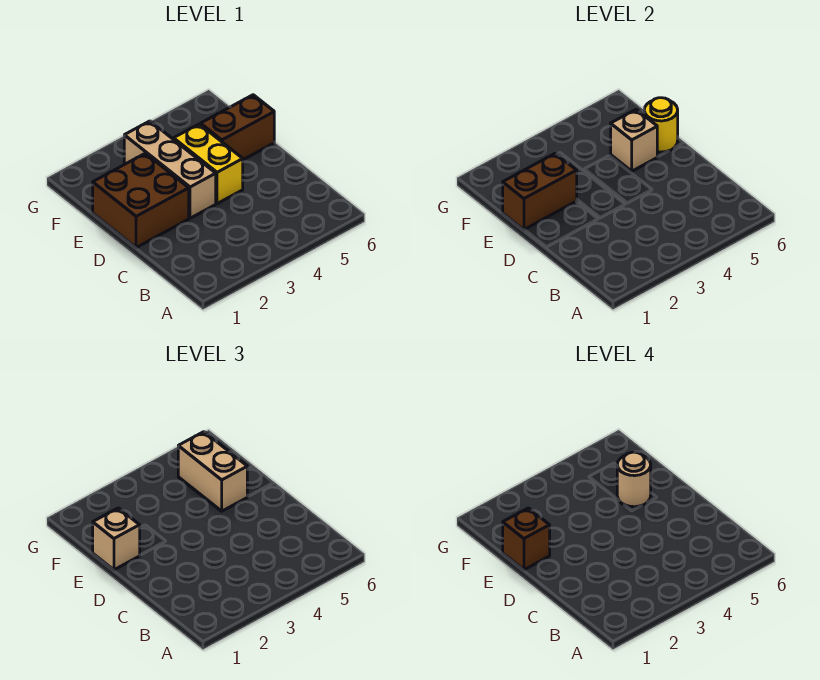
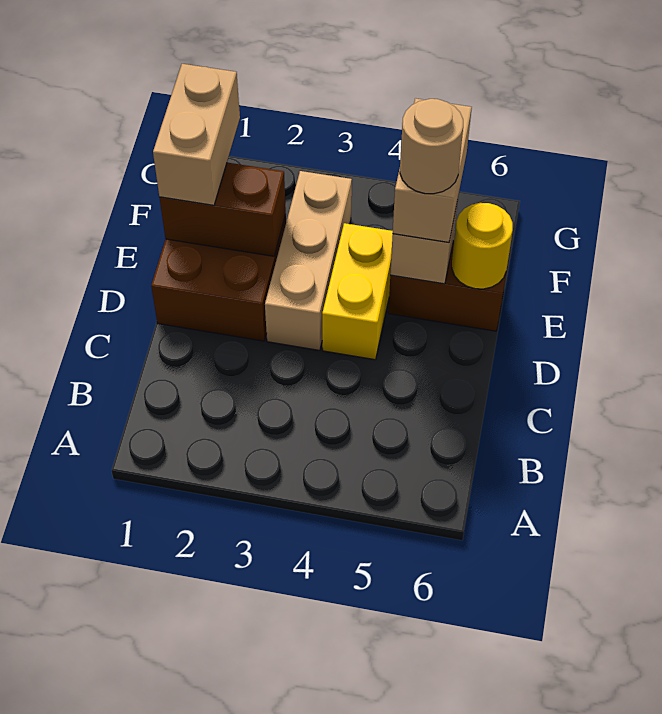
tan 1x1 brick [93,508,140,570] -> tan 1x2 brick [153,64,240,205]
brown 1x1 brick [503,508,550,570] -> none

